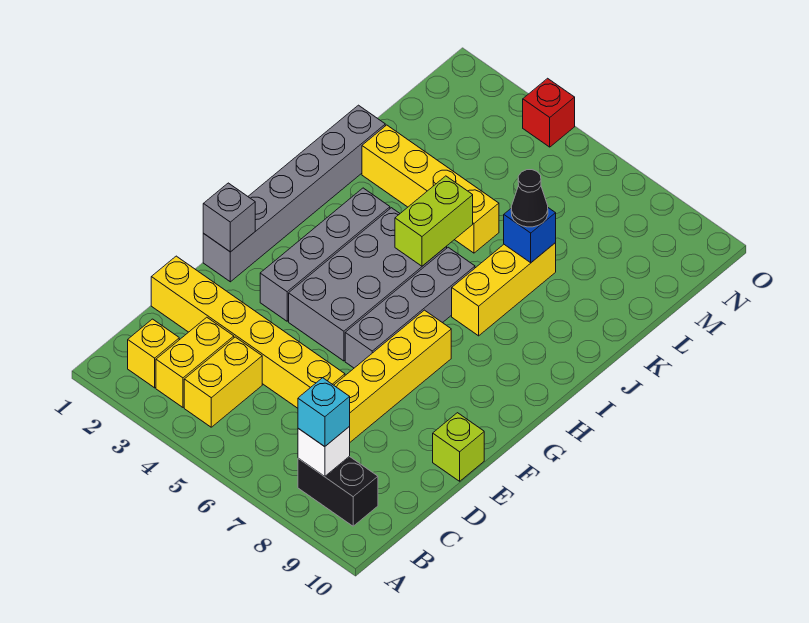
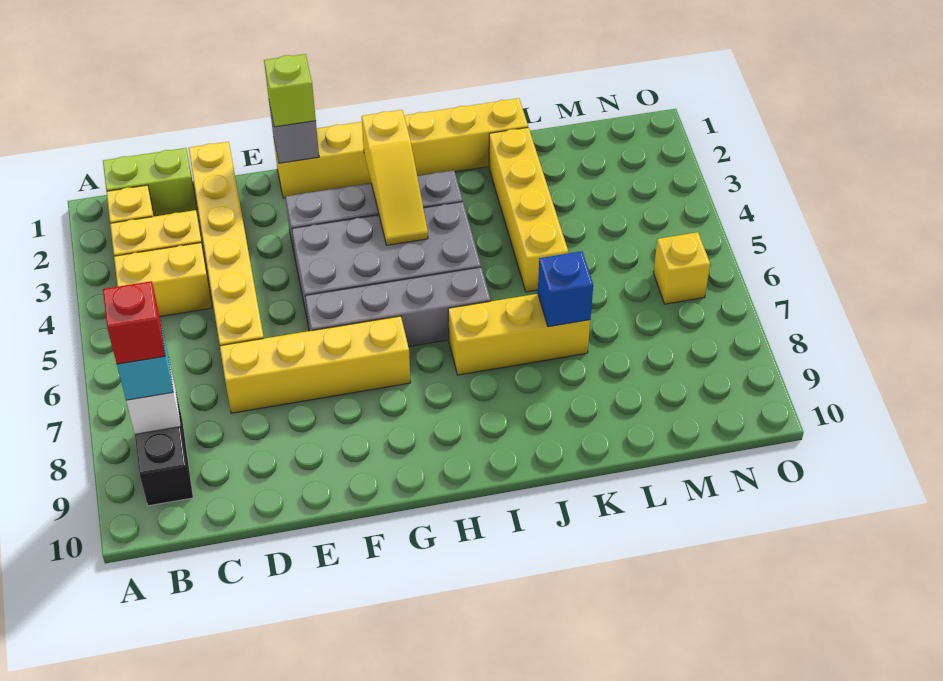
lime 1x1 brick [433,413,484,481] -> lime 1x1 brick moved to [264,54,316,127]
grey 1x6 brick [203,105,385,282] -> yellow 1x6 brick [274,98,528,198]
none -> yellow 1x3 slope [362,110,428,245]
lime 1x2 brick [395,176,473,266] -> lime 1x2 brick moved to [103,148,197,216]
black 1x1 cone [511,170,548,227] -> none
none -> yellow 1x1 brick [653,232,710,304]
red 1x1 brick [523,78,575,147] -> red 1x1 brick moved to [103,281,165,364]

